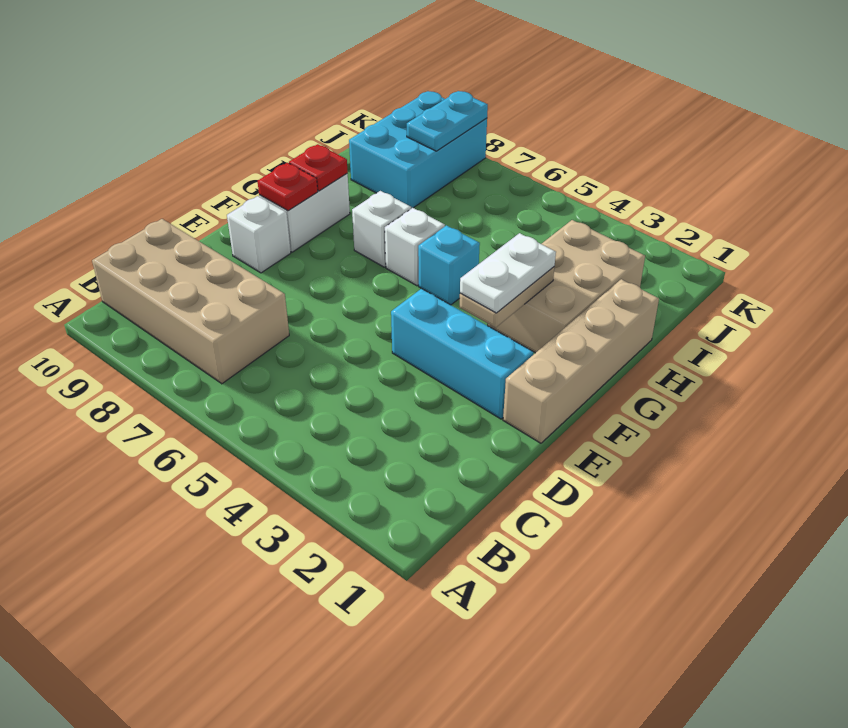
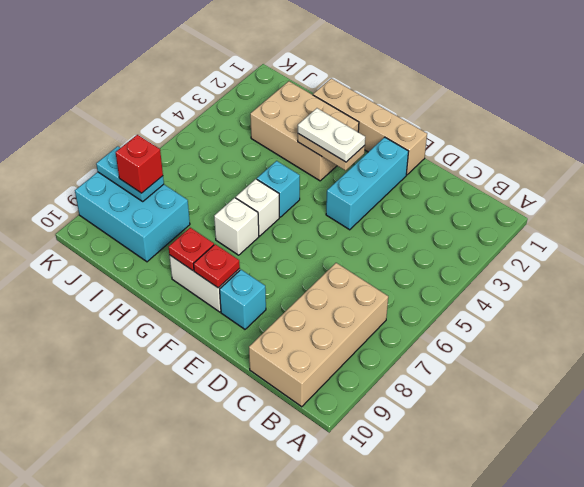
white 1x1 brick [227,196,291,273] -> cyan 1x1 brick [220,270,266,329]
none -> red 1x1 brick [116,135,163,193]

